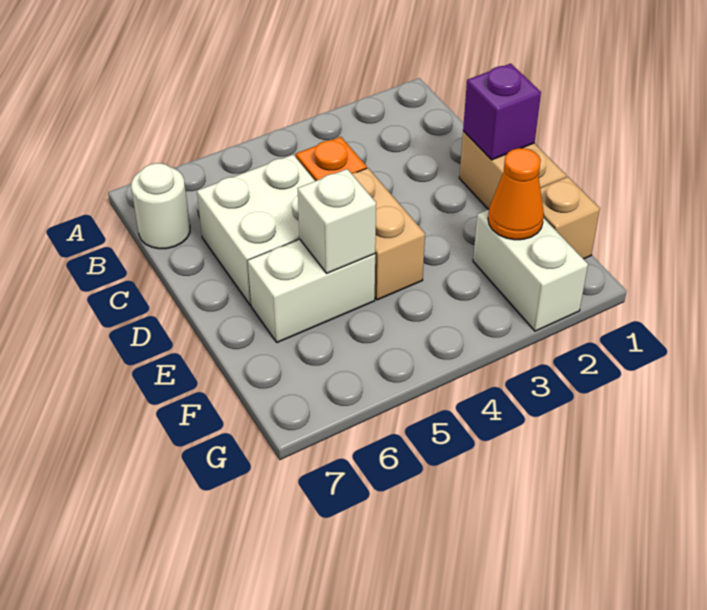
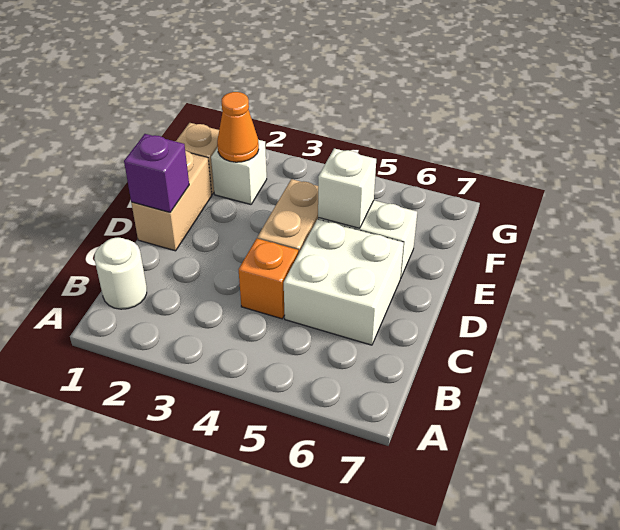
white 1x1 round brick [131,163,190,249] -> white 1x1 round brick moved to [94,238,147,309]
white 1x2 brick [473,210,588,331] -> white 1x1 brick [211,140,267,204]

